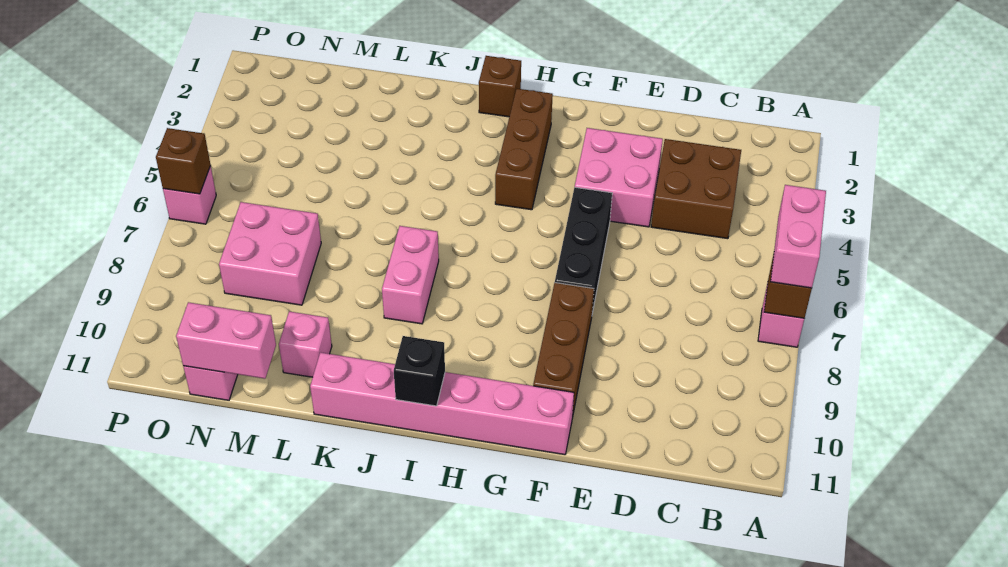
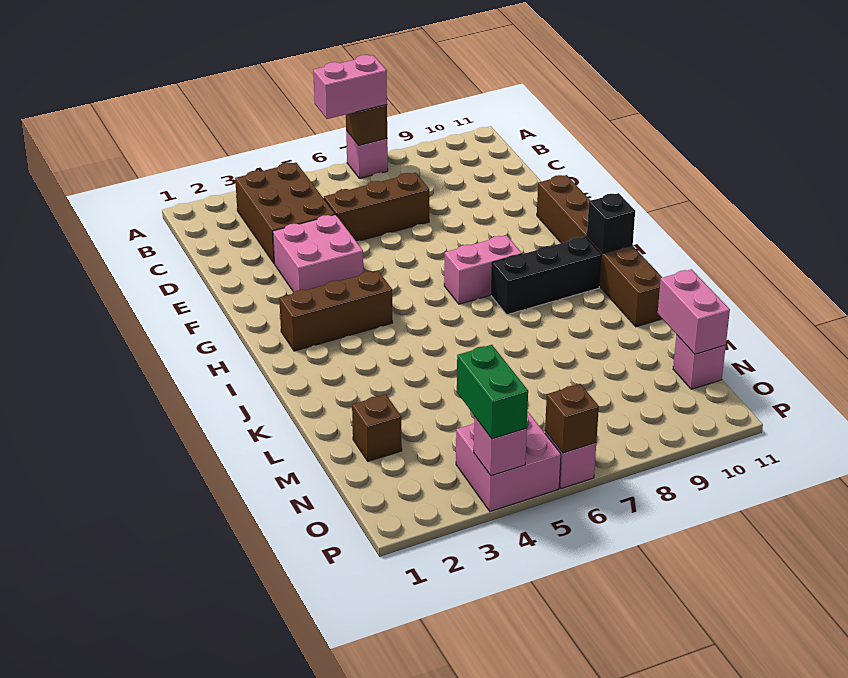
brown 2x2 brick [651,139,741,239] -> brown 2x3 brick [235,163,335,263]
black 1x3 brick [555,187,612,313] -> black 1x3 brick moved to [491,237,602,315]
brown 1x3 brick [533,283,594,418] -> brown 1x3 brick moved to [324,173,429,241]
pink 1x6 brick [310,352,574,455] -> brown 1x6 brick [537,175,662,327]
brown 1x1 brick [479,56,521,117] -> brown 1x1 brick moved to [352,394,402,461]
pink 1x2 brick [382,226,439,324] -> pink 1x2 brick moved to [444,235,522,304]
pink 1x1 brick [279,311,332,377] -> pink 1x1 brick moved to [474,416,527,476]
pink 2x2 brick [219,202,321,305] -> pink 2x2 brick moved to [456,411,561,511]
none -> green 1x2 brick [457,345,528,439]

